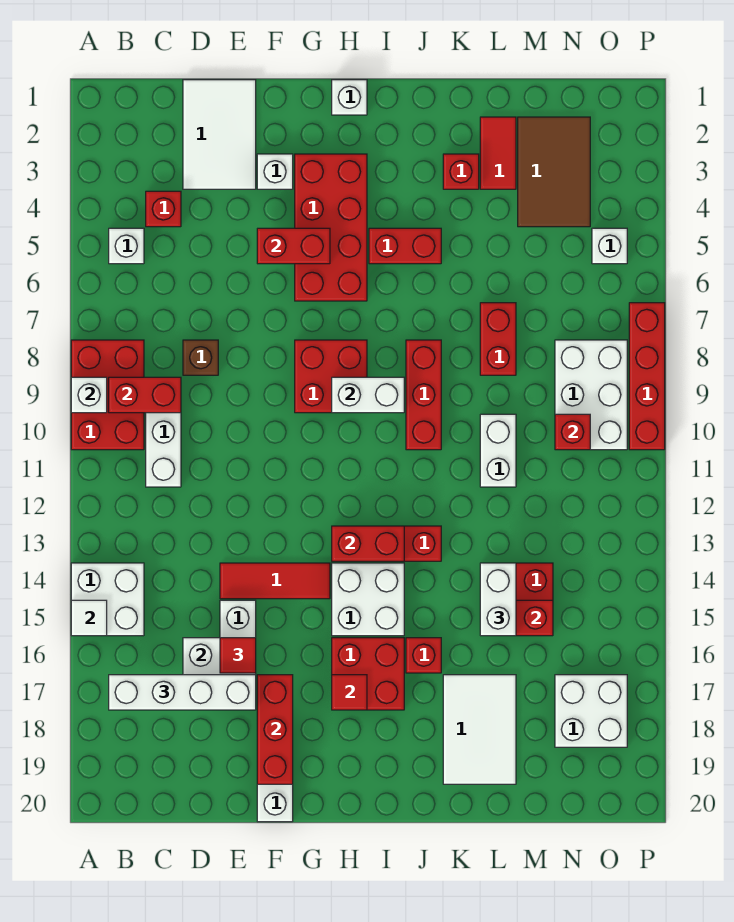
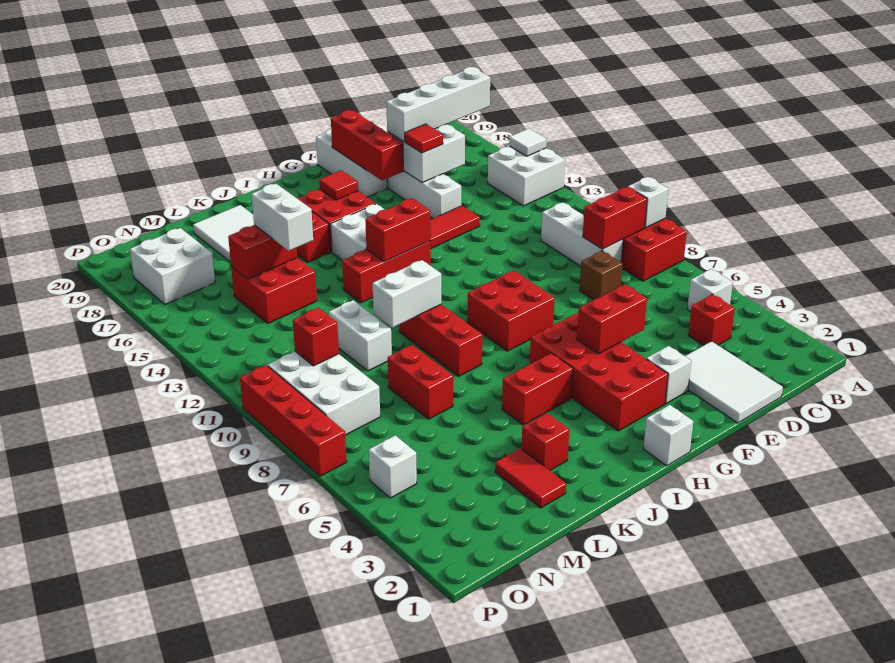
white 1x2 brick [332,377,404,413] -> white 1x2 brick moved to [373,260,441,328]
brown 2x3 tile [518,117,590,227] -> none

